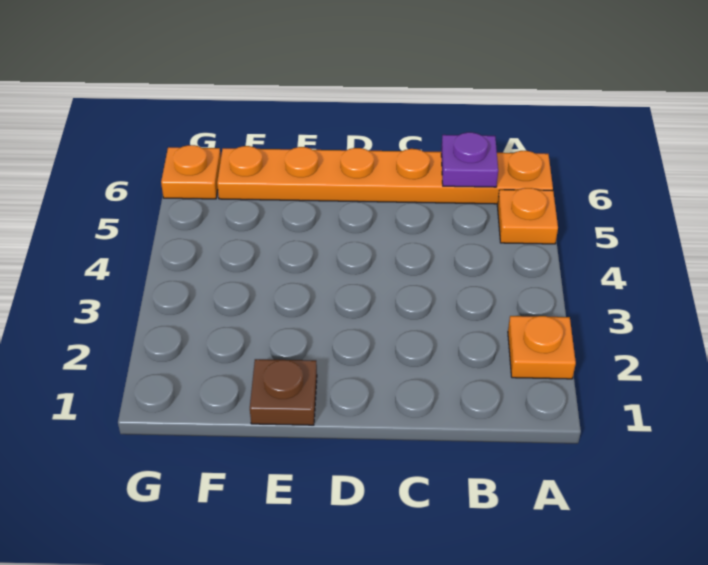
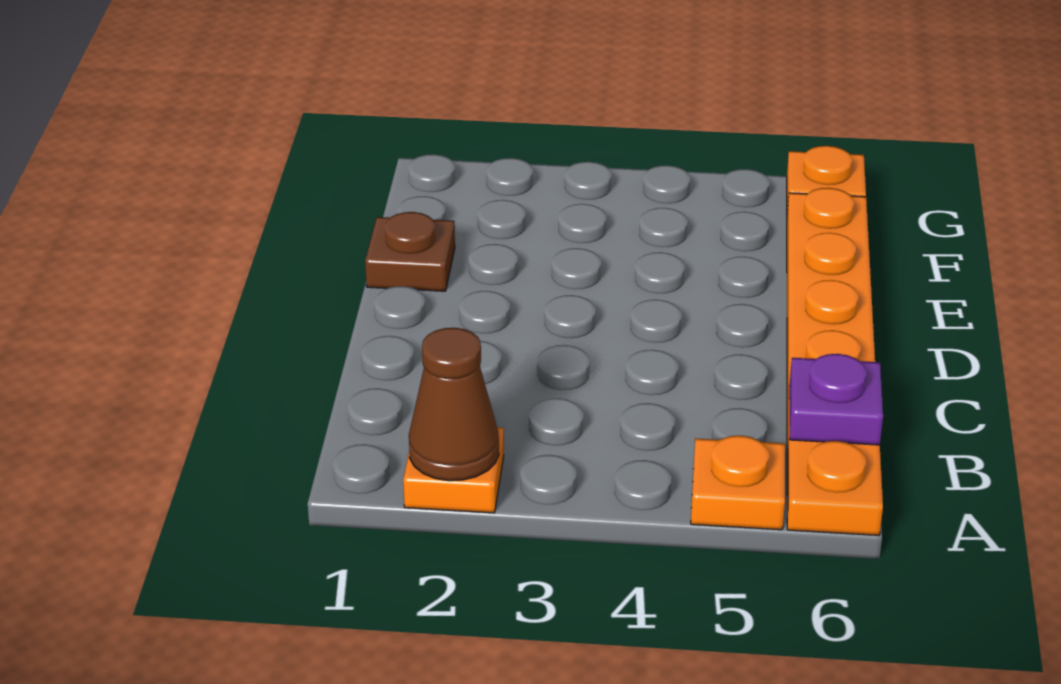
none -> brown 1x1 cone [409,328,499,481]

